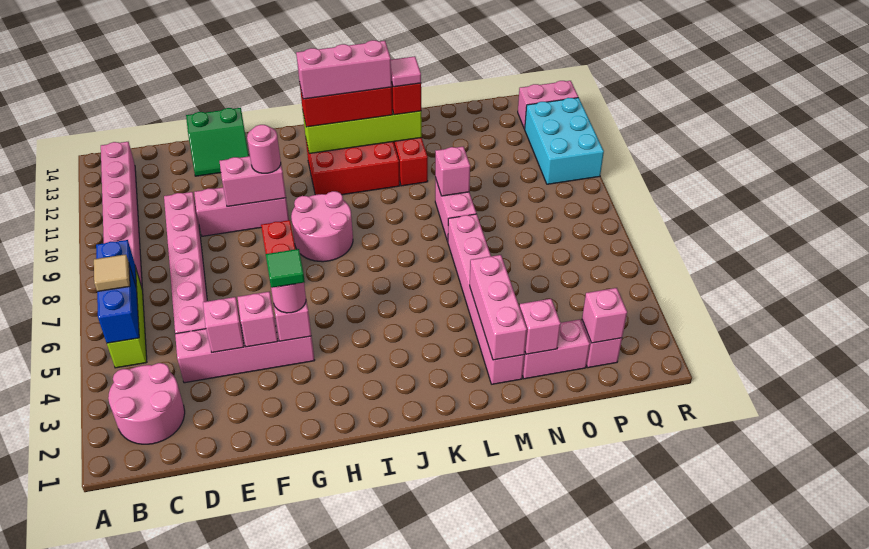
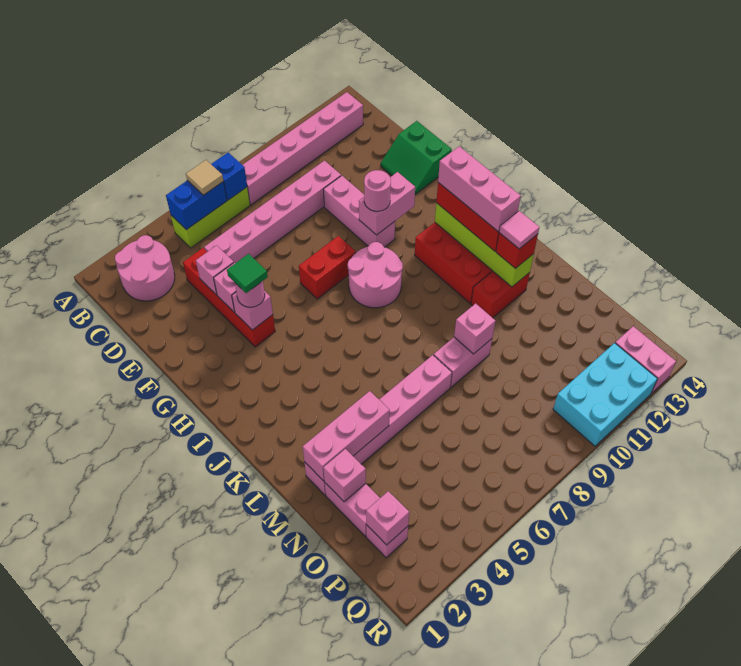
pink 1x4 brick [175,317,315,383] -> red 1x4 brick [183,248,275,347]
pink 1x2 brick [220,156,286,207] -> pink 1x2 brick turned to [359,172,415,235]

